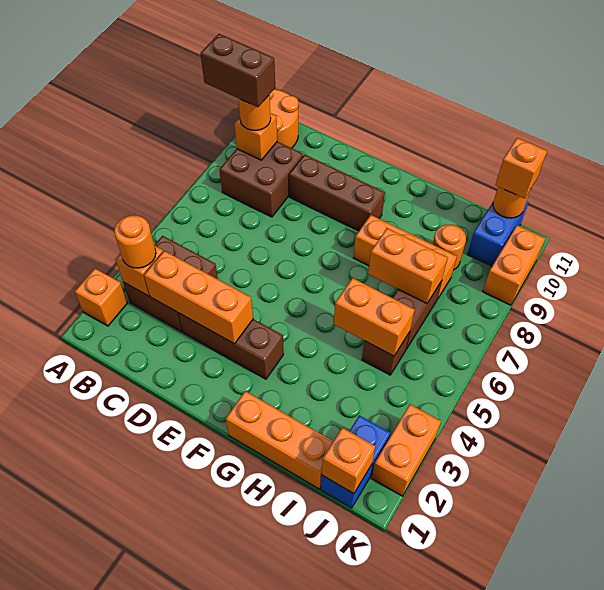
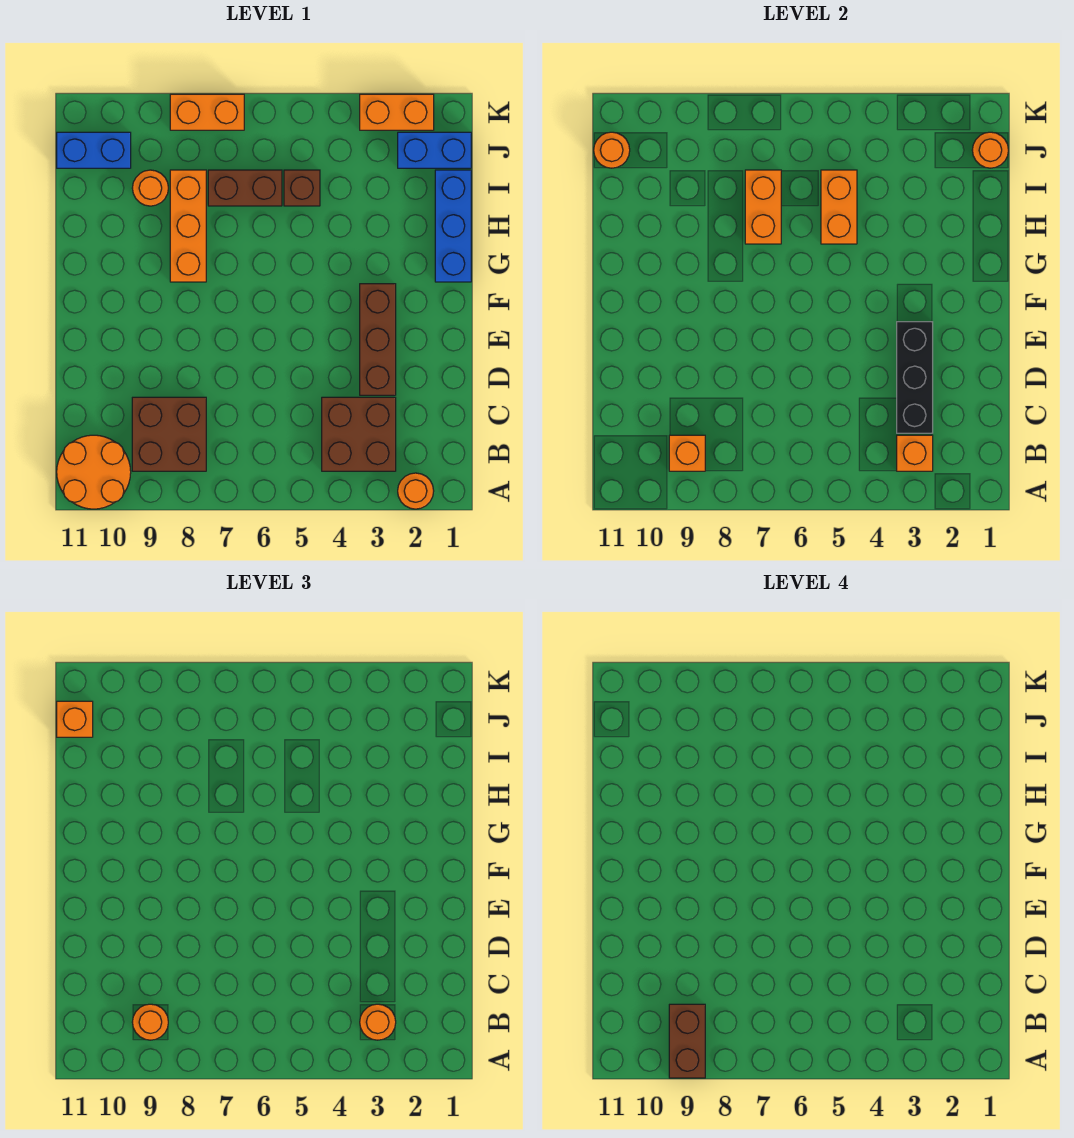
orange 1x1 brick [75,268,127,326] -> orange 1x1 round brick [398,473,434,509]
orange 1x3 brick [144,251,253,344] -> black 1x3 brick [897,322,933,433]
brown 1x3 brick [289,155,385,231] -> none
orange 1x3 brick [226,391,333,489] -> blue 1x3 brick [435,170,471,282]
orange 1x1 brick [322,428,375,494] -> orange 1x1 round brick [972,132,1008,168]
orange 1x2 brick [483,225,546,305] -> orange 1x2 brick moved to [170,94,244,130]

